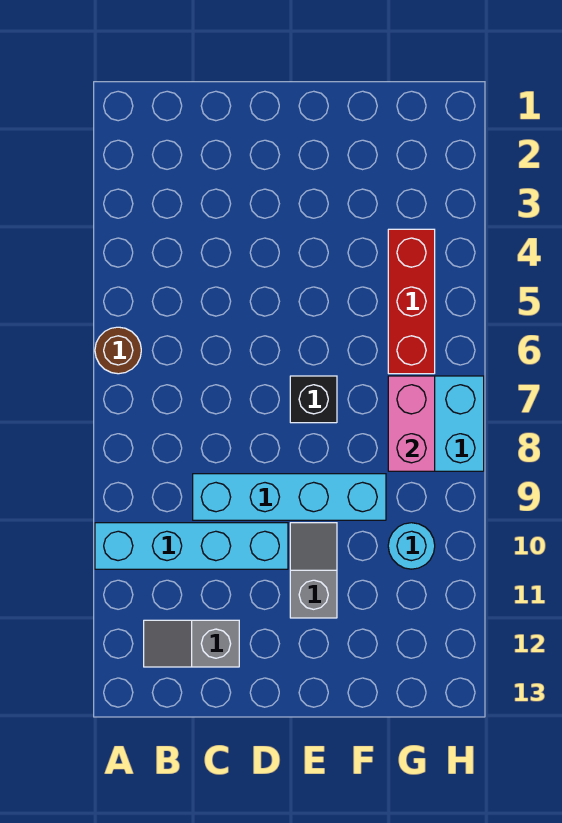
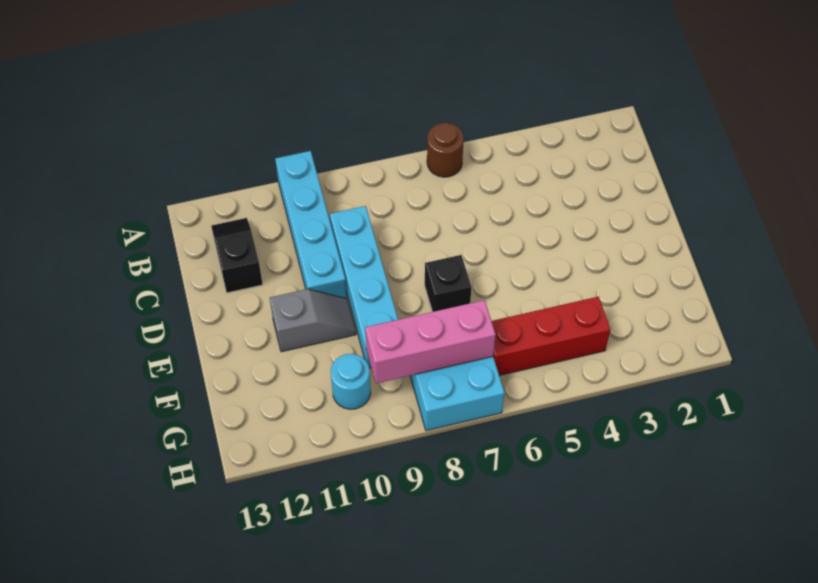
grey 1x2 slope [144,620,239,667] -> black 1x2 slope [211,218,263,293]
pink 1x2 brick [388,376,435,471] -> pink 1x3 brick [365,300,496,383]

